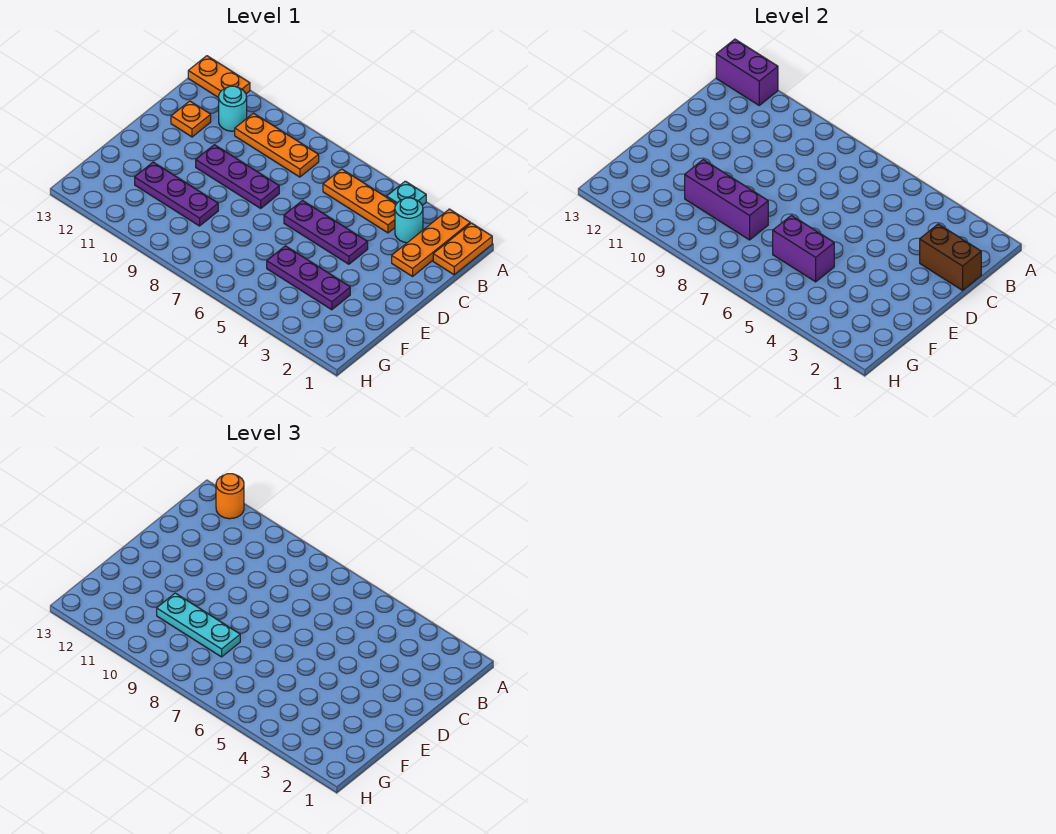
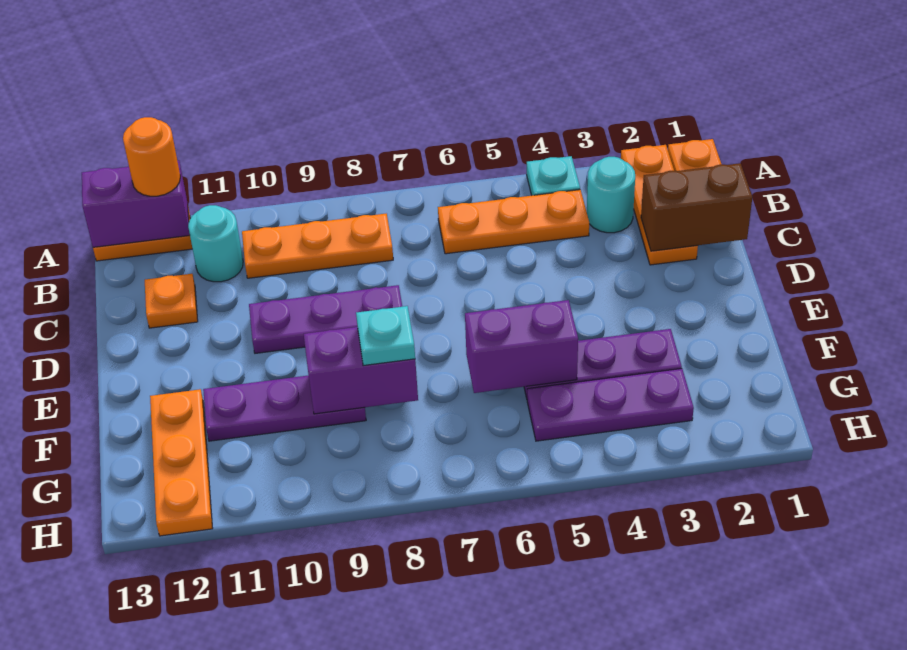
purple 1x3 plate [284,201,368,264] -> purple 1x3 plate moved to [527,369,694,441]
purple 1x3 brick [685,160,768,240] -> purple 1x2 brick [304,327,418,414]
cyan 1x3 plate [157,593,240,657] -> cyan 1x1 plate [356,306,415,366]
none -> orange 1x3 plate [150,389,213,536]

